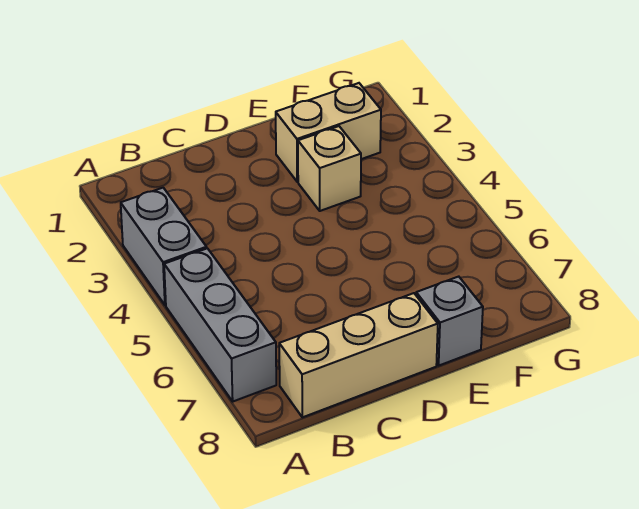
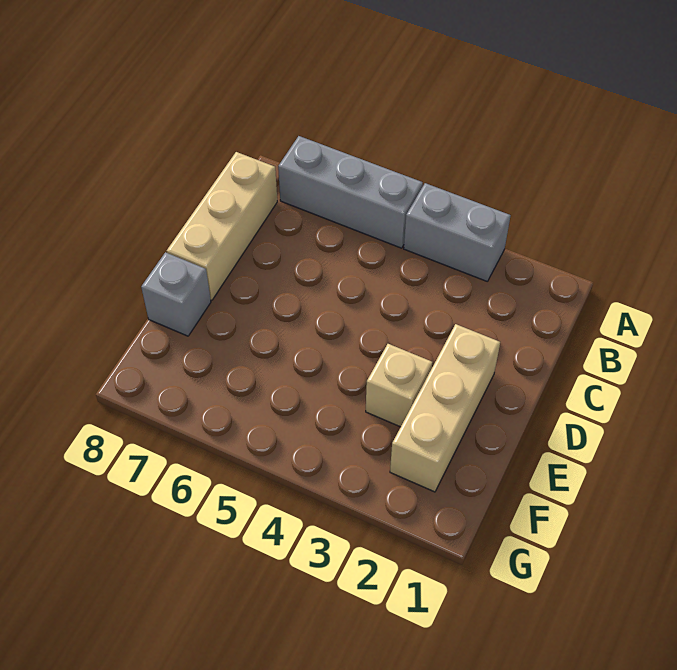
tan 1x2 brick [276,83,381,182] -> tan 1x3 brick [390,324,500,492]

